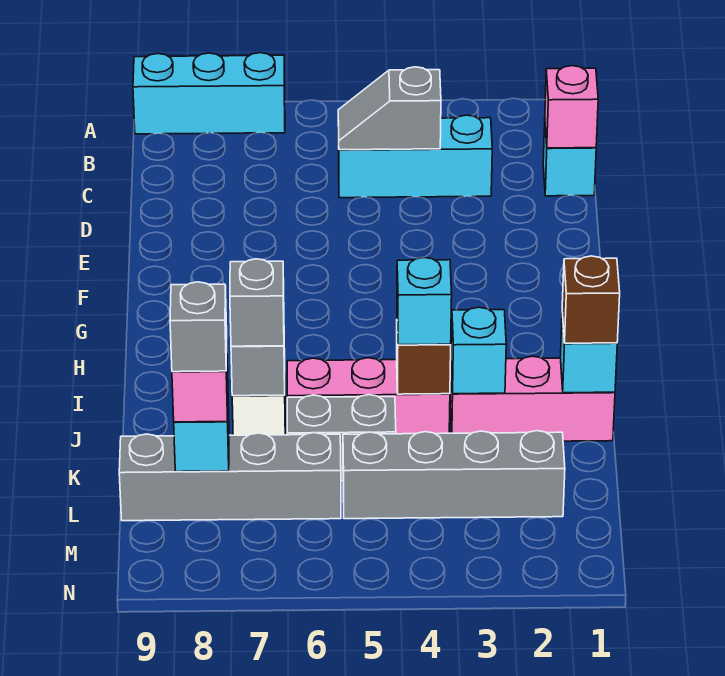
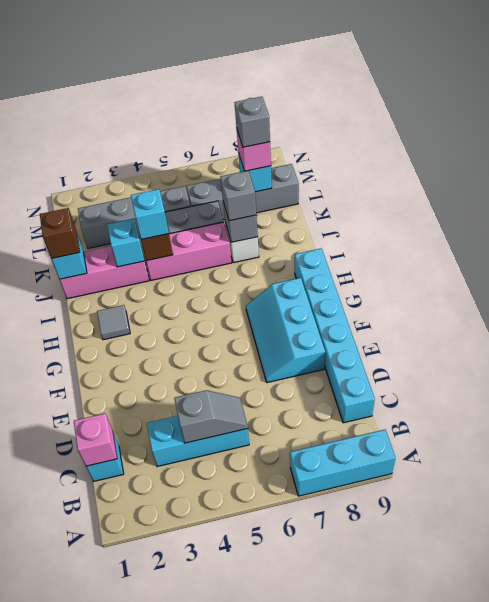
none -> cyan 1x6 brick [295,249,375,423]
none -> cyan 2x3 slope [246,278,325,383]
none -> grey 1x1 tile [97,305,130,340]

